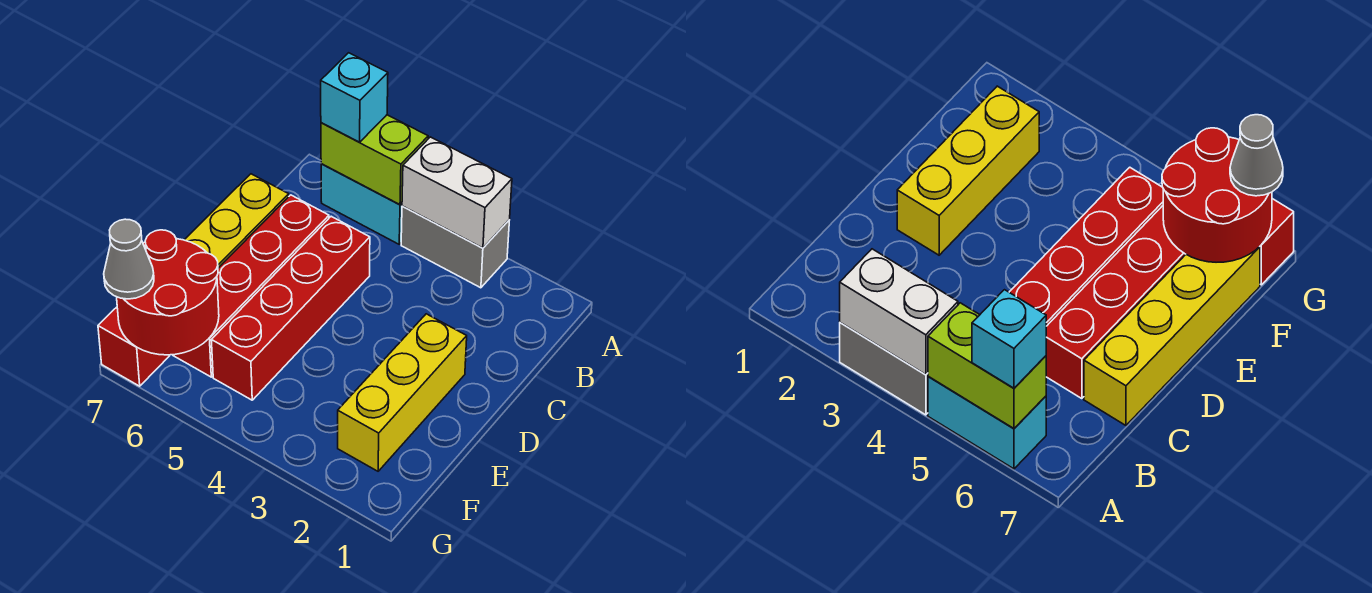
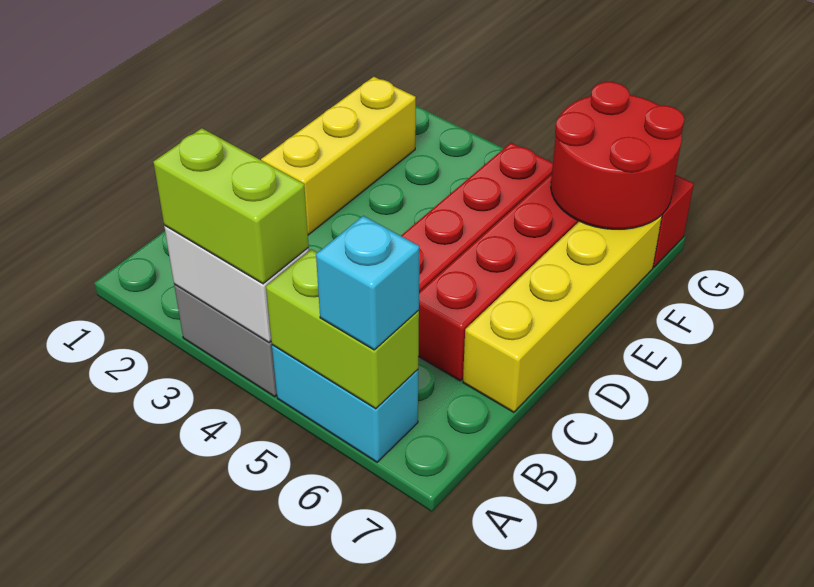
none -> lime 1x2 brick [154,128,309,284]
grey 1x1 cone [104,219,154,299] -> none

